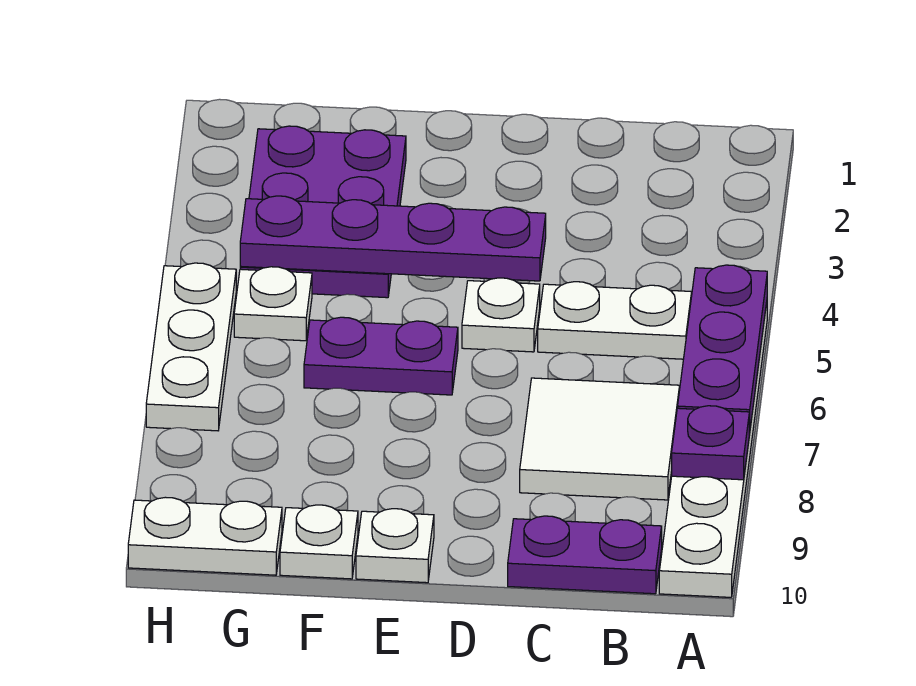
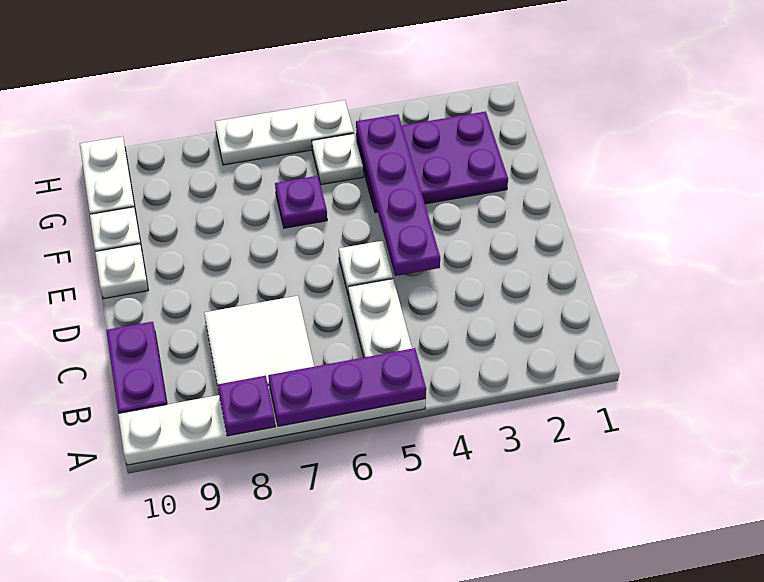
purple 1x2 plate [304,317,458,395] -> purple 1x1 plate [275,176,327,228]

